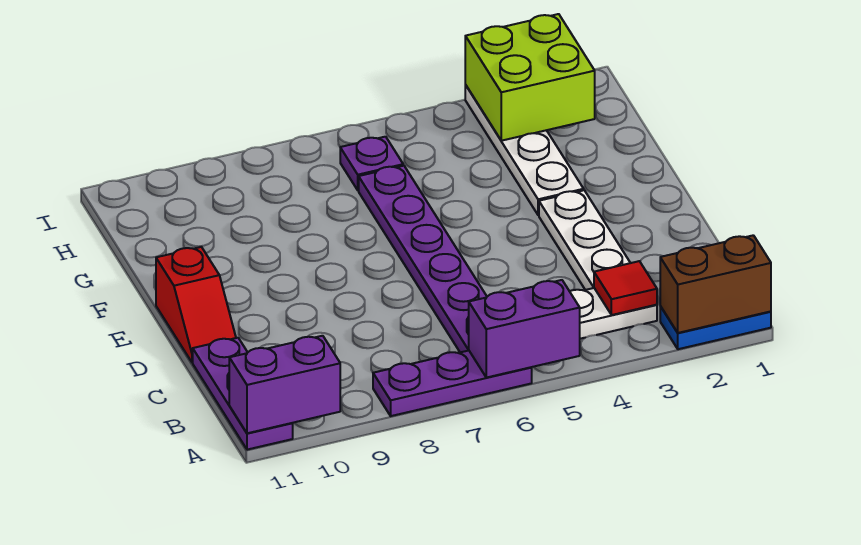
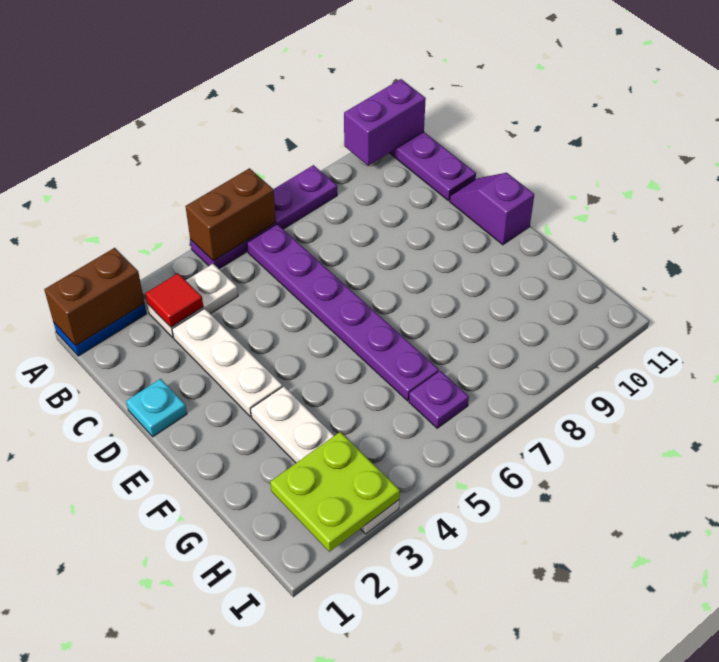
purple 1x2 brick [469,280,580,378] -> brown 1x2 brick [186,168,276,261]
purple 1x3 plate [373,351,532,416] -> purple 1x4 plate [190,165,337,269]
none -> cyan 1x1 plate [126,379,187,437]
red 1x2 slope [156,247,236,362] -> purple 1x2 slope [450,173,534,245]
lime 2x2 brick [465,14,595,141] -> lime 2x2 plate [270,432,400,552]

